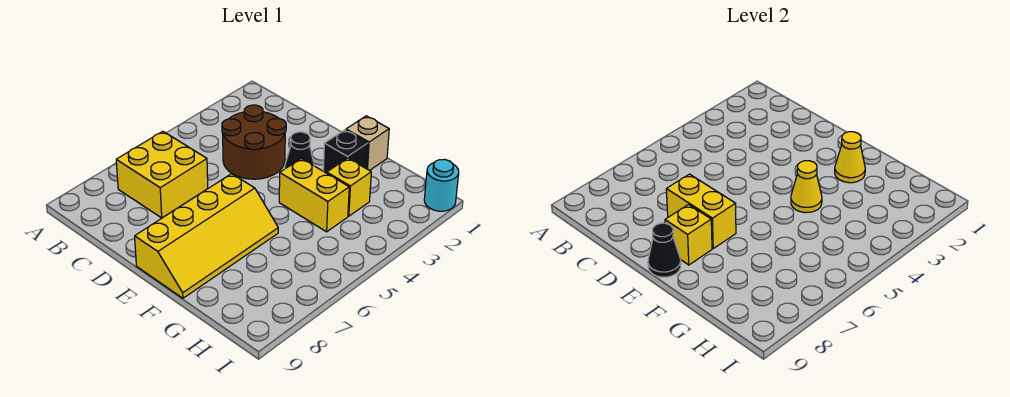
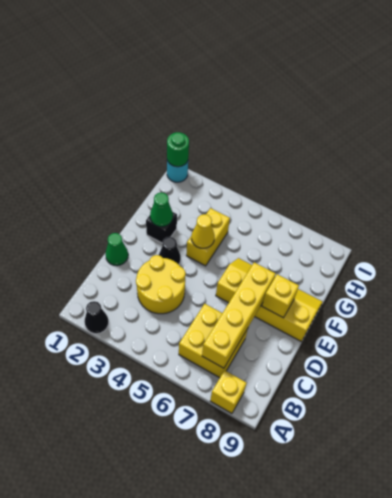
brown 2x2 round brick [222,105,286,179] -> yellow 2x2 round brick [136,255,186,314]
none -> green 1x1 cone [105,233,128,266]
yellow 1x2 brick [666,174,736,248] -> yellow 1x4 brick [202,262,276,368]
black 1x1 cone [648,223,681,277] -> black 1x1 cone moved to [84,301,109,334]
tan 1x1 brick [346,116,389,171] -> none
yellow 1x1 cone [835,132,865,183] -> green 1x1 cone [150,192,173,227]
yellow 1x1 brick [327,158,371,216] -> yellow 1x1 brick moved to [210,370,247,413]
none -> green 1x1 round brick [167,132,189,167]

